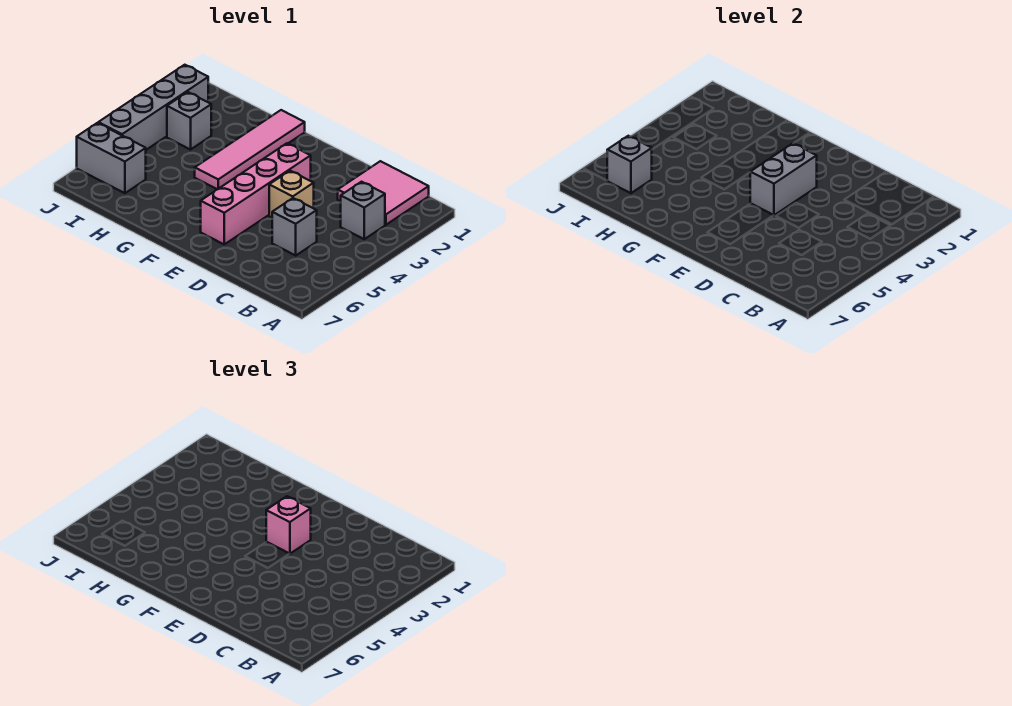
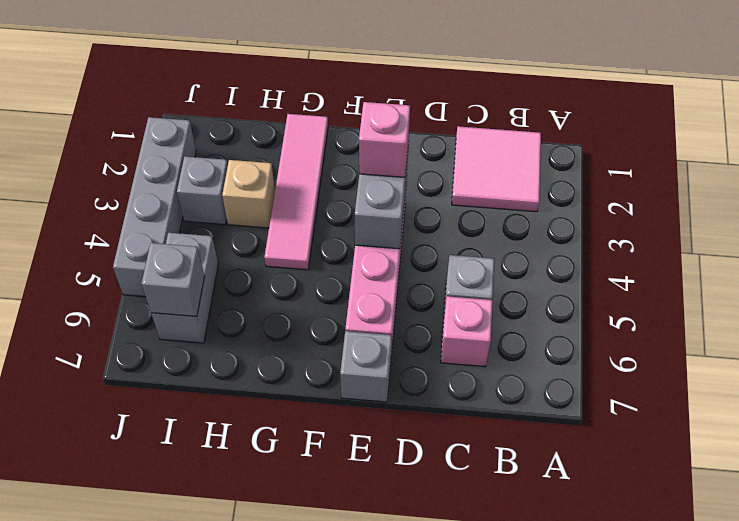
grey 1x1 brick [341,182,385,239] -> grey 1x1 brick moved to [340,331,392,402]
none -> pink 1x1 brick [441,296,493,367]
tan 1x1 brick [269,171,314,217] -> tan 1x1 brick moved to [222,160,275,228]
grey 1x2 brick [77,123,146,193] -> grey 1x2 brick turned to [151,233,218,343]

